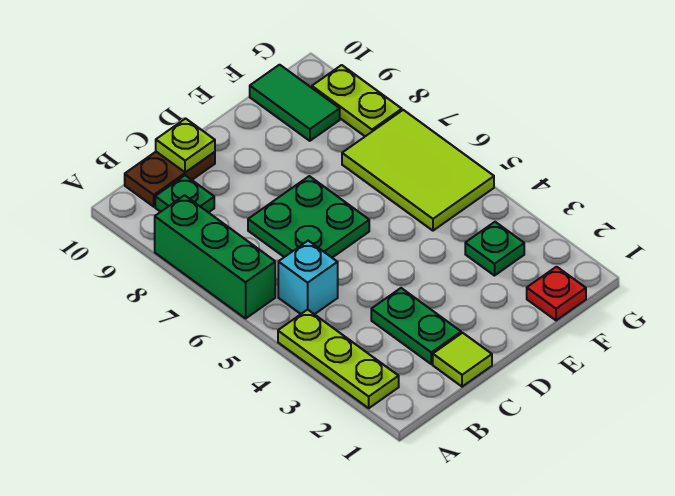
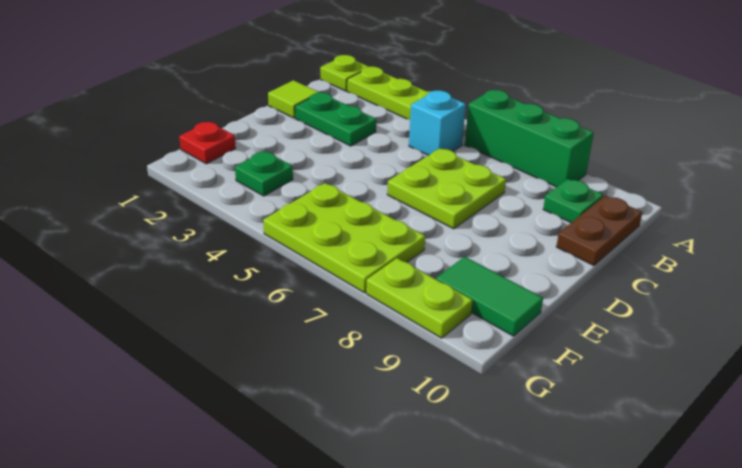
green 2x2 plate [248,176,369,258] -> lime 2x2 plate [387,148,506,229]
lime 1x1 plate [156,119,215,172] -> lime 1x1 plate moved to [320,55,369,91]
lime 2x3 tile [342,110,494,231] -> lime 2x3 plate [263,183,425,293]

